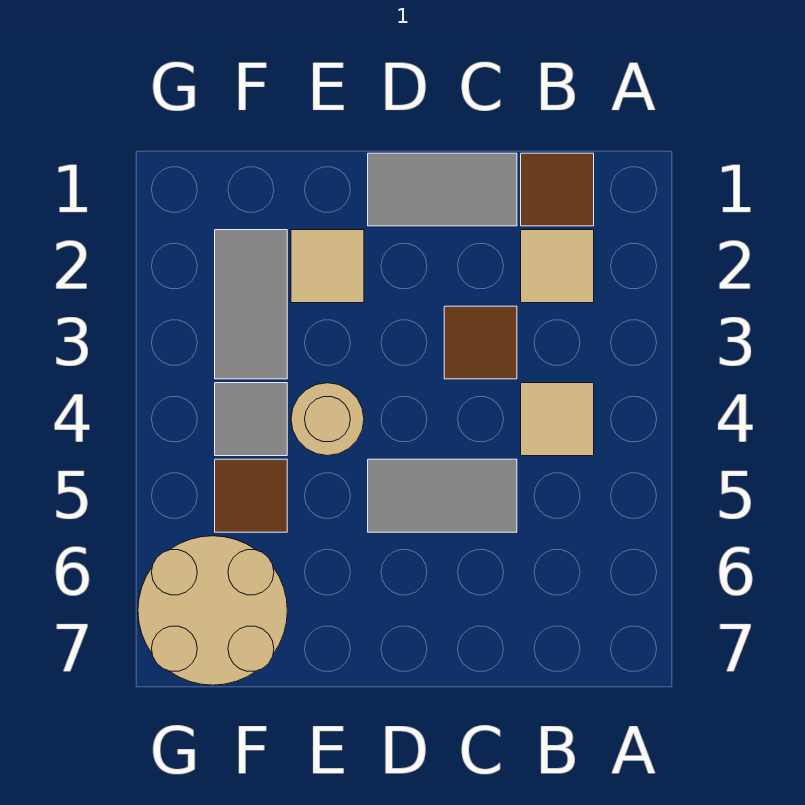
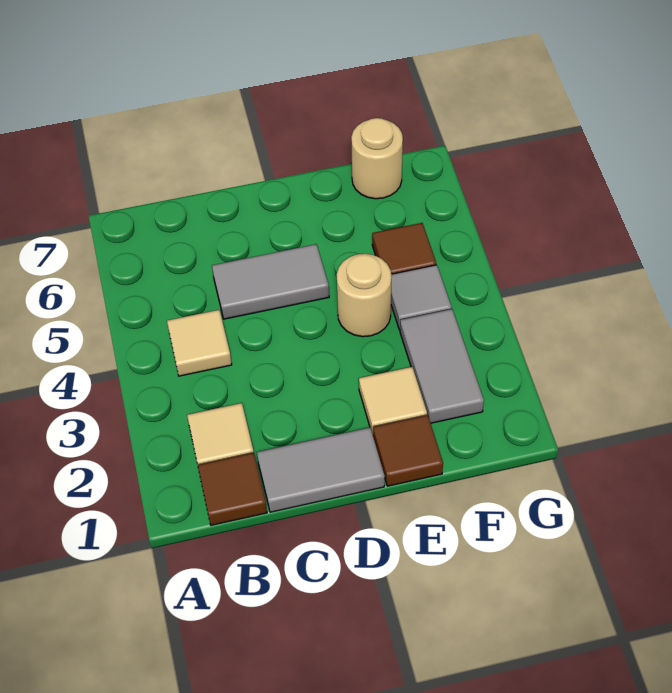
brown 1x1 tile [444,306,517,379] -> brown 1x1 tile moved to [373,415,443,486]
tan 2x2 round brick [138,536,287,685] -> tan 1x1 round brick [351,118,403,199]

